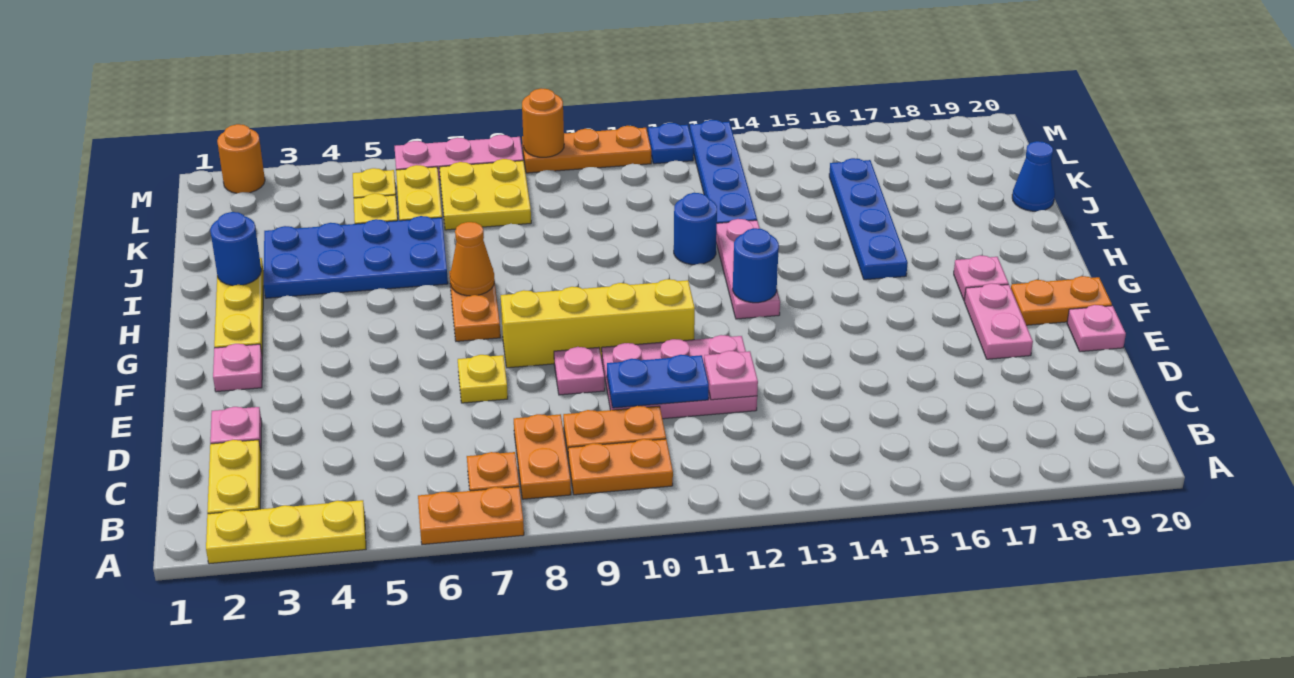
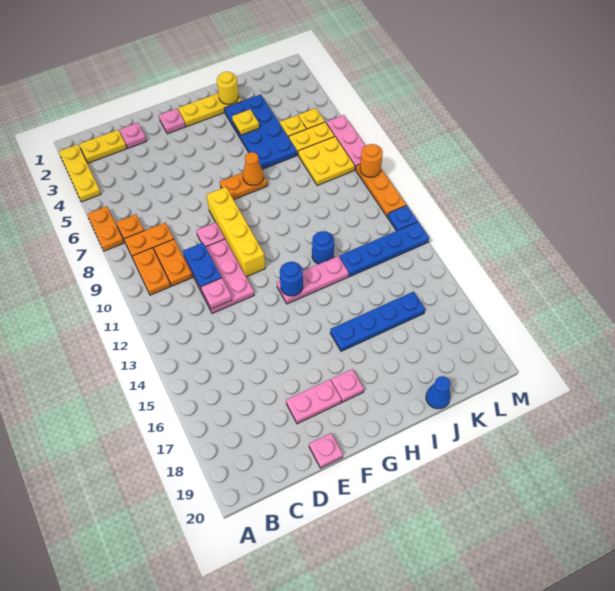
yellow 1x1 plate [458,355,508,403] -> yellow 1x1 plate moved to [232,110,259,135]
orange 1x2 plate [1011,276,1112,325] -> none
blue 1x1 round brick [210,212,261,286] -> yellow 1x1 round brick [217,72,239,104]
orange 1x1 round brick [217,124,265,193] -> none

